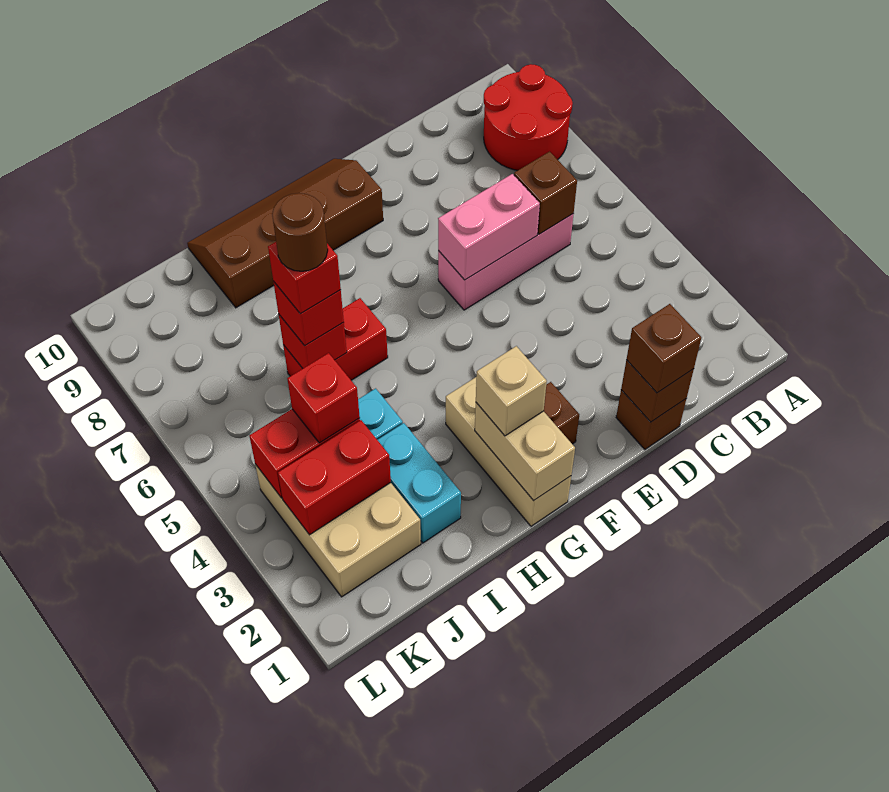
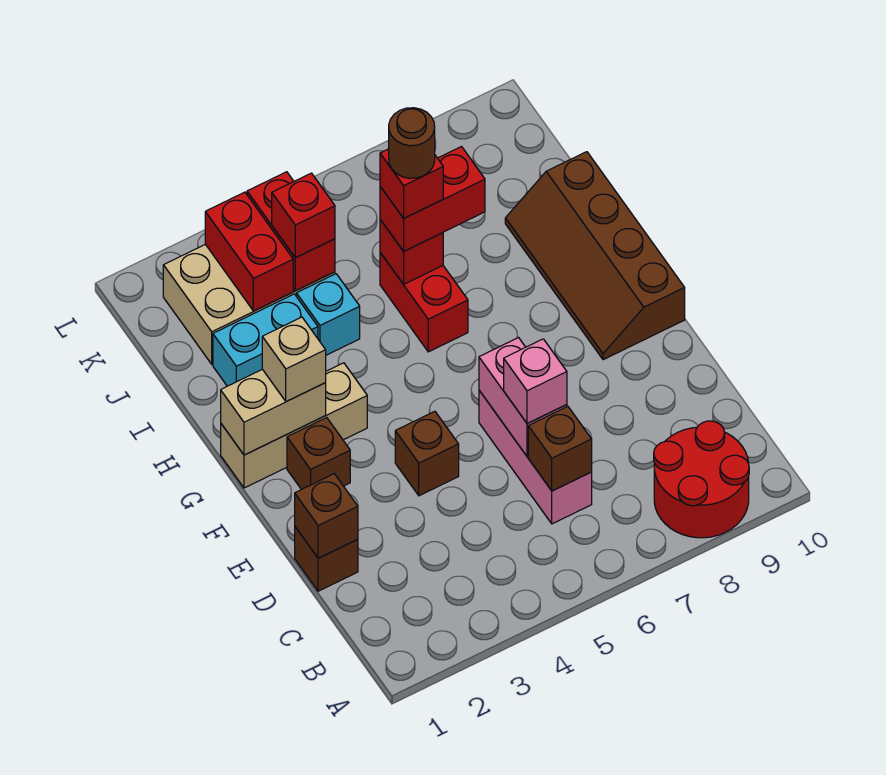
brown 1x1 brick [626,304,701,393] -> brown 1x1 brick moved to [395,411,459,496]
none -> pink 1x1 brick [504,339,567,424]
brown 2x4 slope [187,159,383,308] -> brown 2x4 slope turned to [505,152,685,360]
red 1x1 brick [273,281,344,346] -> red 1x2 brick [380,147,485,251]

